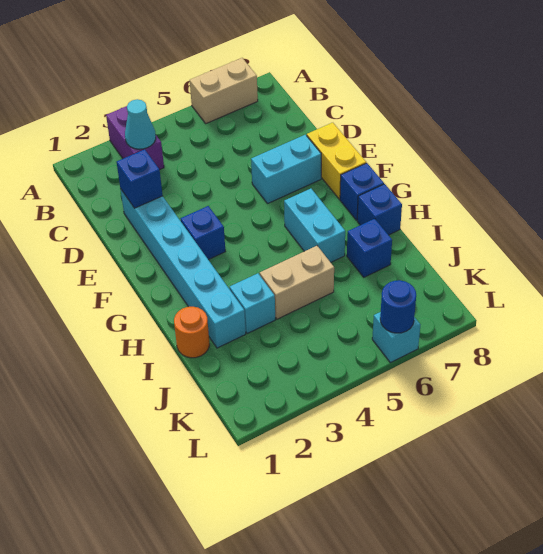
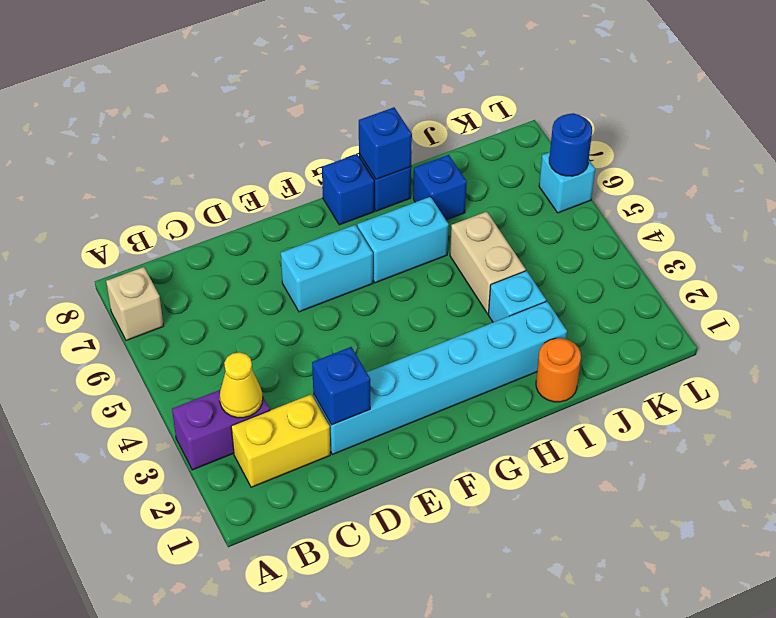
tan 1x2 brick [190,58,258,123] -> tan 1x1 brick [106,267,164,341]
cyan 1x1 cone [125,99,156,149] -> yellow 1x1 cone [220,352,263,418]
cyan 1x2 brick [251,135,321,204] -> cyan 1x2 brick turned to [281,225,373,312]
yellow 1x2 brick [307,123,366,199] -> yellow 1x2 brick moved to [231,395,330,487]
blue 1x1 brick [181,206,225,260] -> blue 1x1 brick moved to [359,107,412,179]

